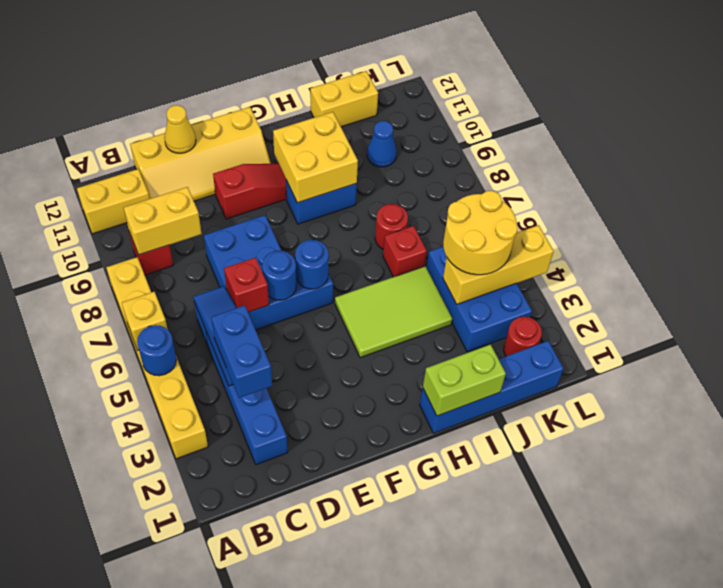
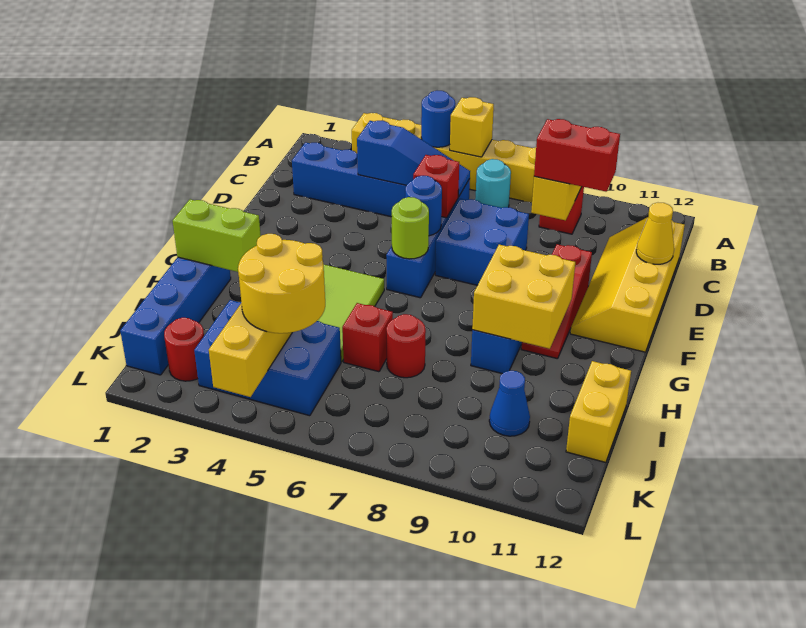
yellow 1x2 brick [77,169,150,234] -> none
none -> cyan 1x1 round brick [475,159,511,208]
blue 1x2 brick [211,305,272,398] -> none
none -> red 1x2 brick [534,119,620,192]
blue 1x1 round brick [295,240,329,289] -> lime 1x1 round brick [392,197,429,259]
lime 1x2 brick [423,345,506,416] -> lime 1x2 brick turned to [173,199,261,272]

